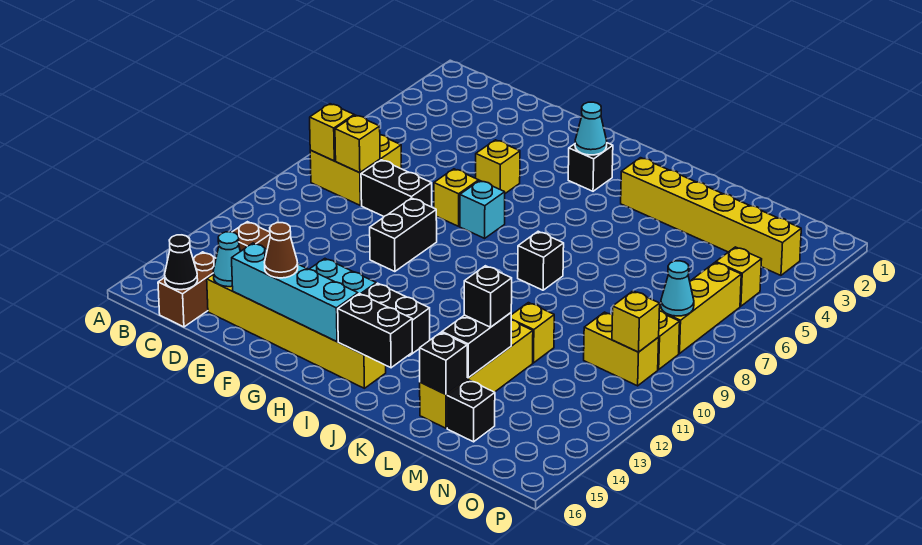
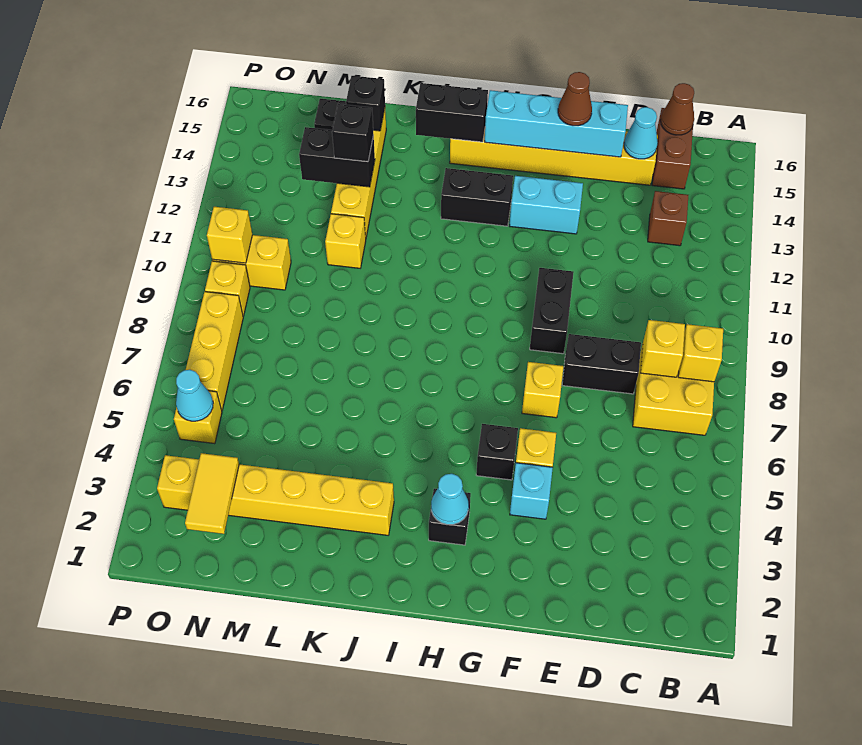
black 1x1 cone [165,235,198,290] -> brown 1x1 cone [661,83,694,135]
cyan 1x1 brick [460,181,505,238] -> cyan 1x1 brick moved to [510,463,553,519]
black 1x1 brick [518,231,564,290] -> black 1x1 brick moved to [476,424,518,480]
black 1x2 brick [442,313,511,378] -> black 1x2 brick turned to [299,127,375,187]
none -> yellow 1x2 tile [185,453,239,534]
cyan 1x1 cone [661,261,694,316] -> cyan 1x1 cone moved to [176,370,213,421]

